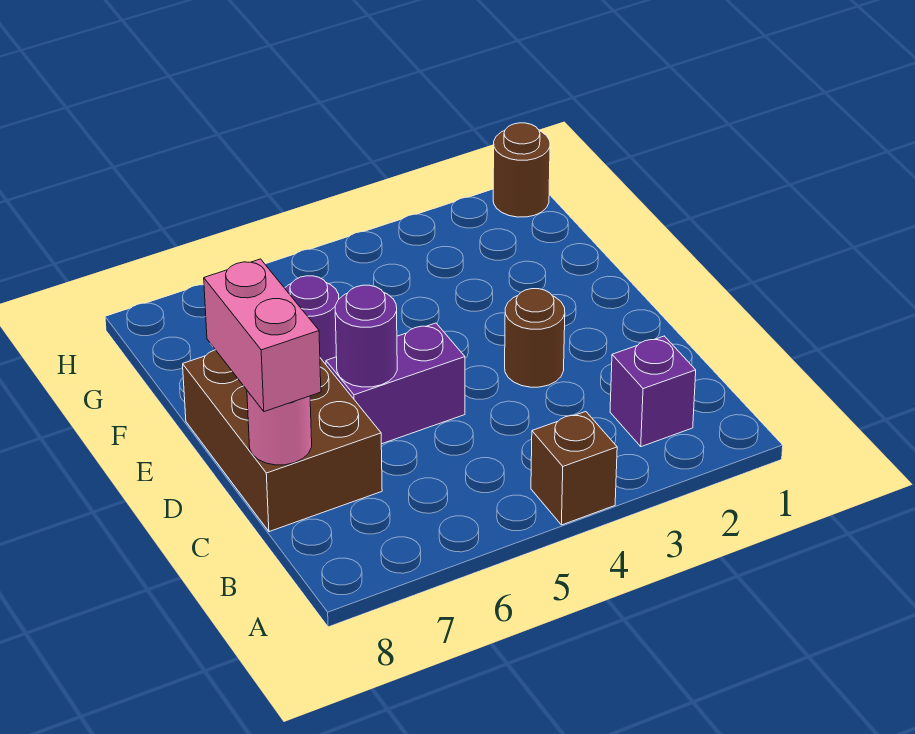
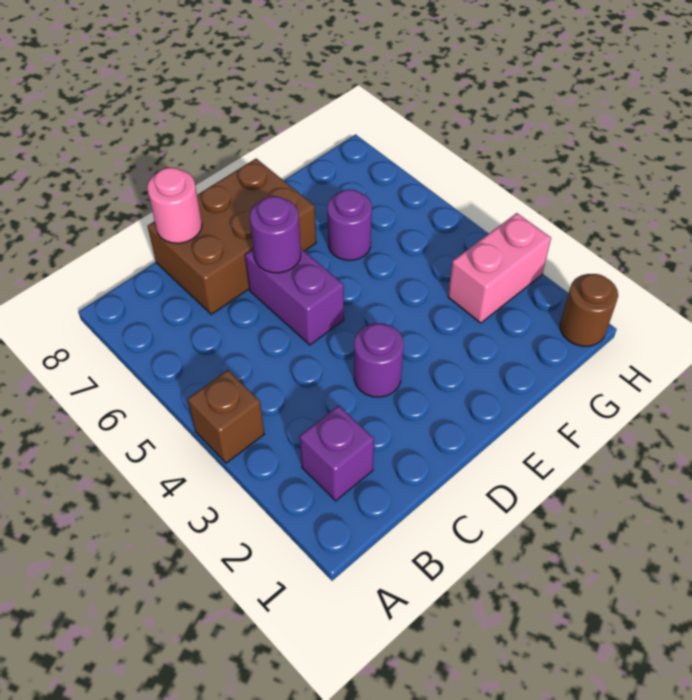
pink 1x2 brick [204,259,321,412] -> pink 1x2 brick moved to [448,213,551,323]
brown 1x1 round brick [505,289,565,387] -> purple 1x1 round brick [354,323,403,397]

